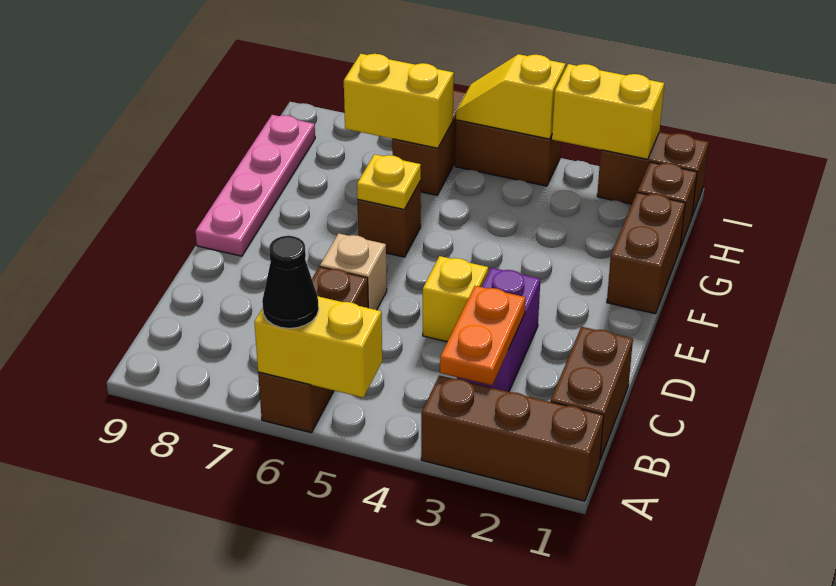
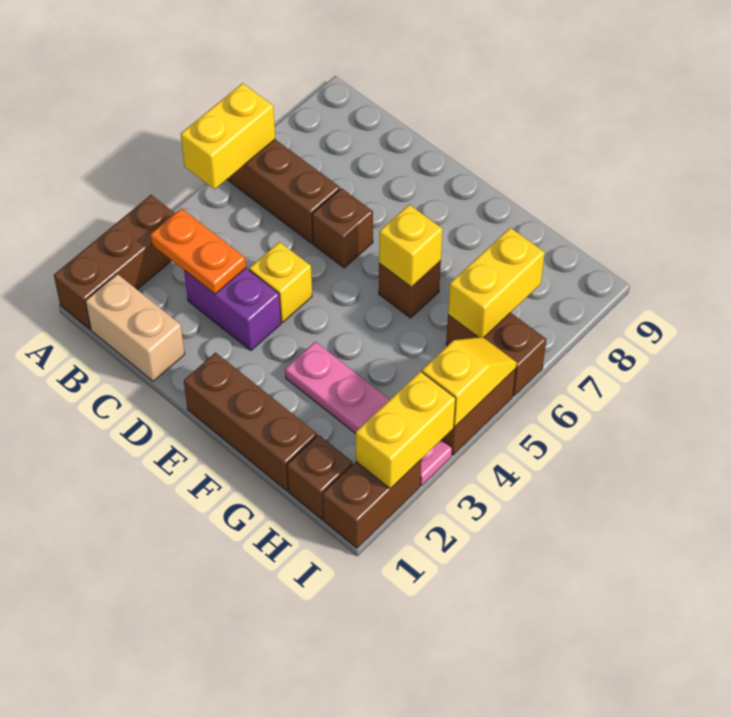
black 1x1 cone [262,236,319,328] -> none
brown 1x2 brick [551,327,633,460] -> tan 1x2 brick [85,274,185,381]
tan 1x1 brick [320,233,387,310] -> brown 1x1 brick [312,188,373,268]
pink 1x4 plate [195,115,315,256] -> pink 1x4 plate moved to [285,342,452,486]
brown 1x2 brick [607,193,685,314] -> brown 1x3 brick [184,353,317,491]
yellow 1x1 plate [357,154,421,210] -> yellow 1x1 brick [379,205,442,287]

